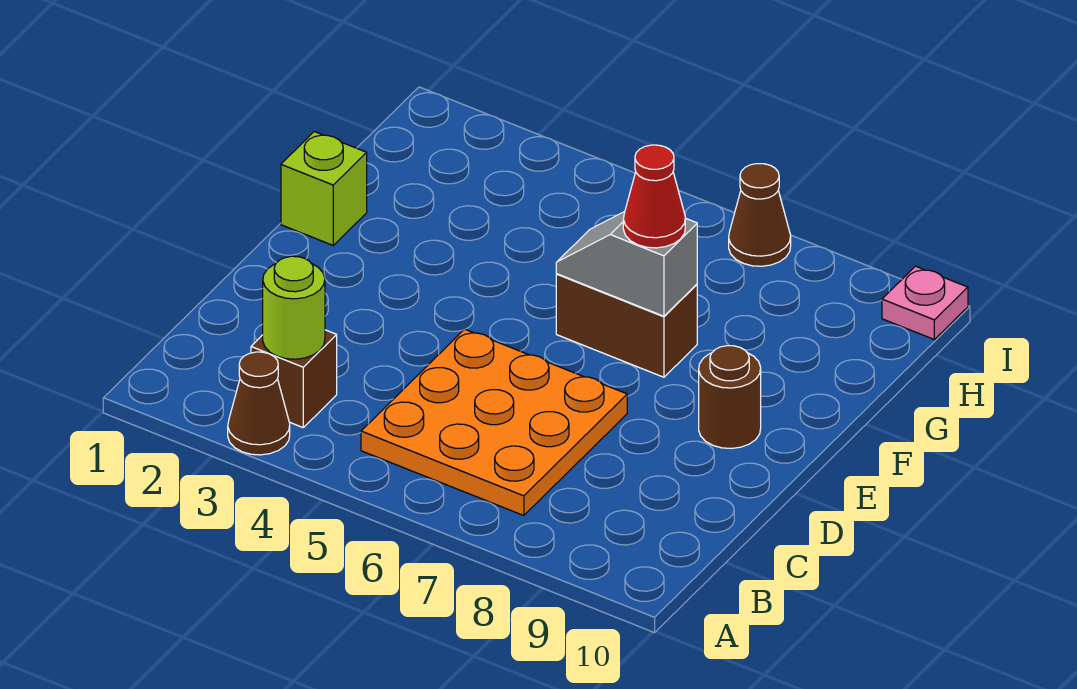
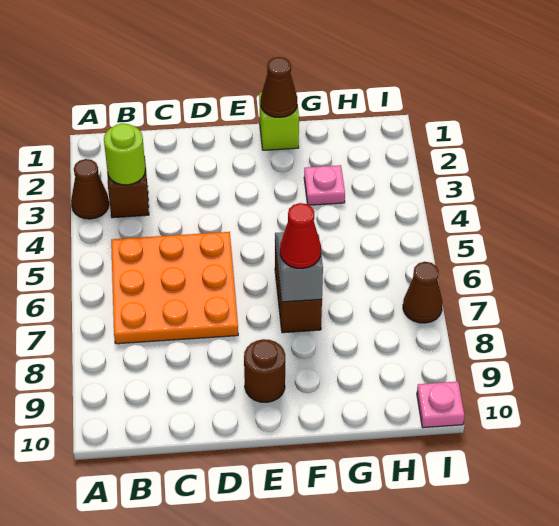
none -> brown 1x1 cone [261,57,297,117]
none -> pink 1x1 plate [304,165,345,205]

